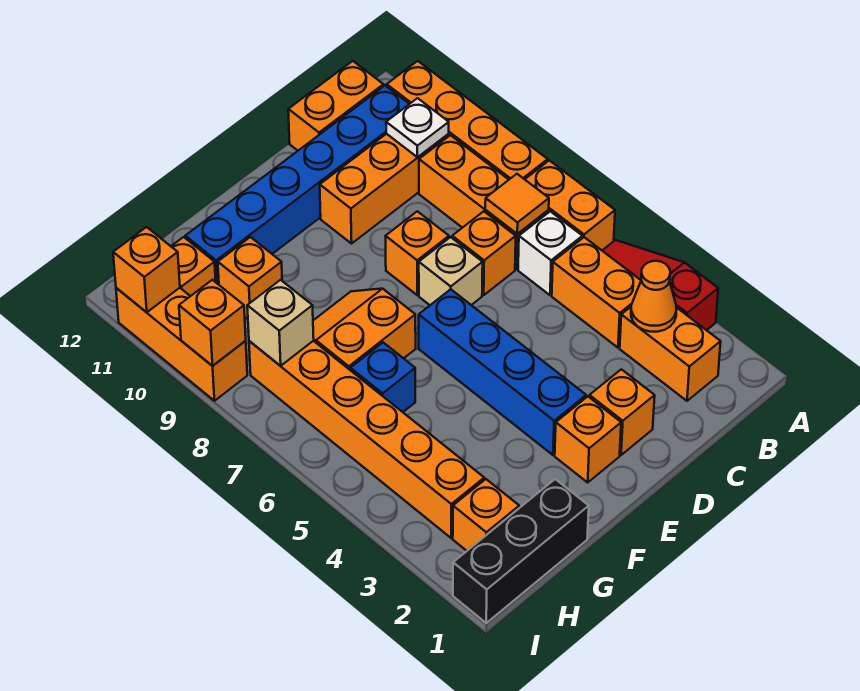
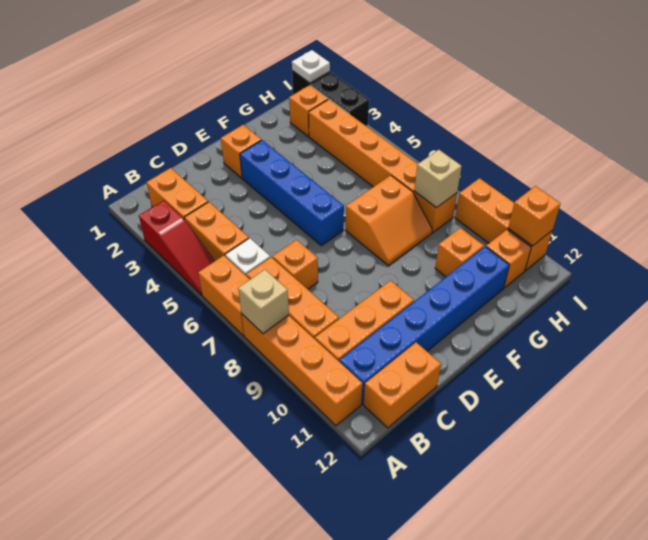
orange 1x1 cone [631,261,676,332] -> none
orange 1x1 tile [485,174,549,234] -> none
white 1x1 plate [386,98,449,157] -> white 1x1 plate moved to [292,50,330,83]
orange 1x1 brick [589,369,655,455] -> none
tan 1x1 brick [419,237,483,305] -> tan 1x1 brick moved to [238,270,289,333]
orange 1x1 brick [386,211,449,295] -> none
black 1x3 brick [453,479,589,623] -> black 1x3 brick turned to [292,71,369,126]
blue 1x1 brick [350,343,415,412] -> none
orange 1x1 brick [179,280,246,366] -> none

